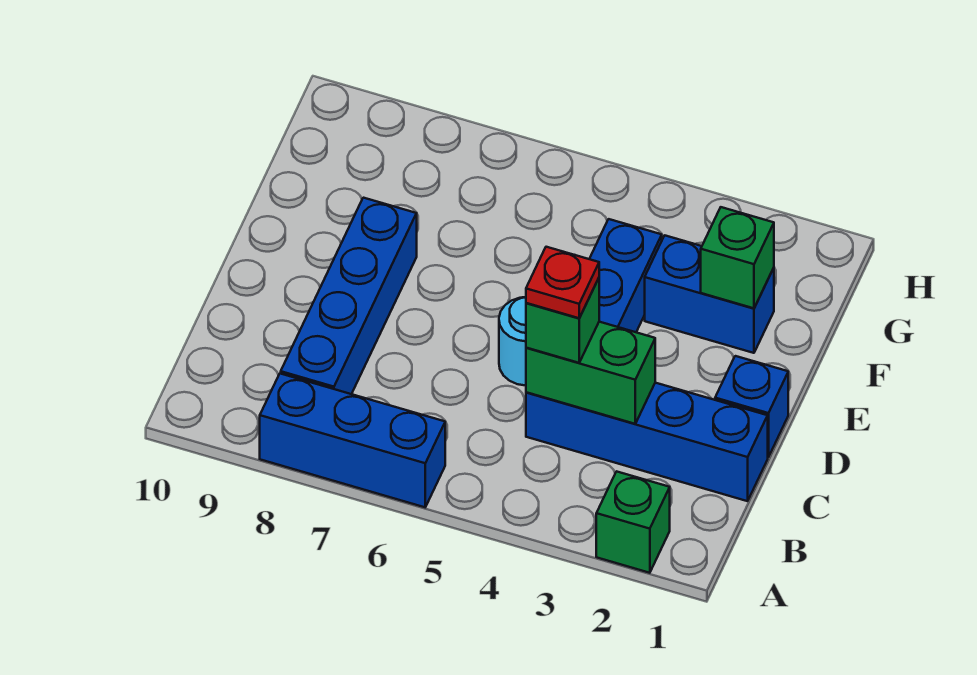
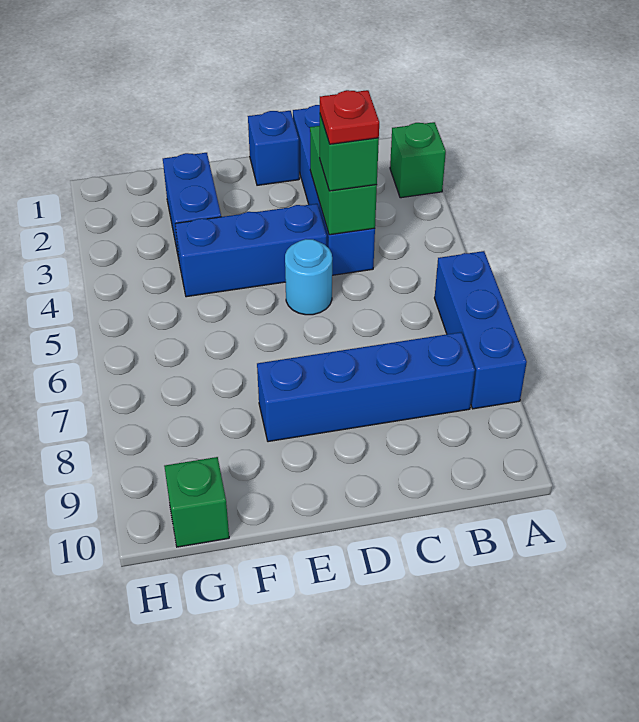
green 1x1 brick [701,207,774,308] -> green 1x1 brick moved to [164,457,229,547]

